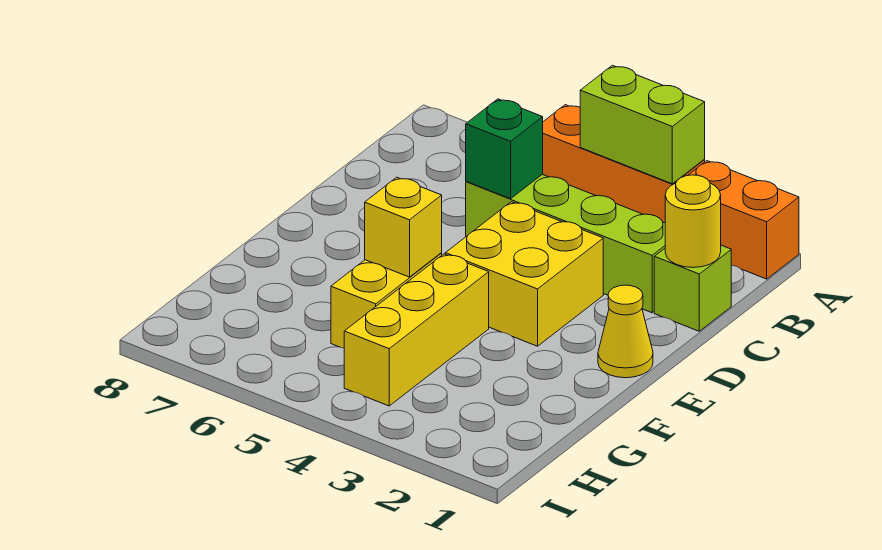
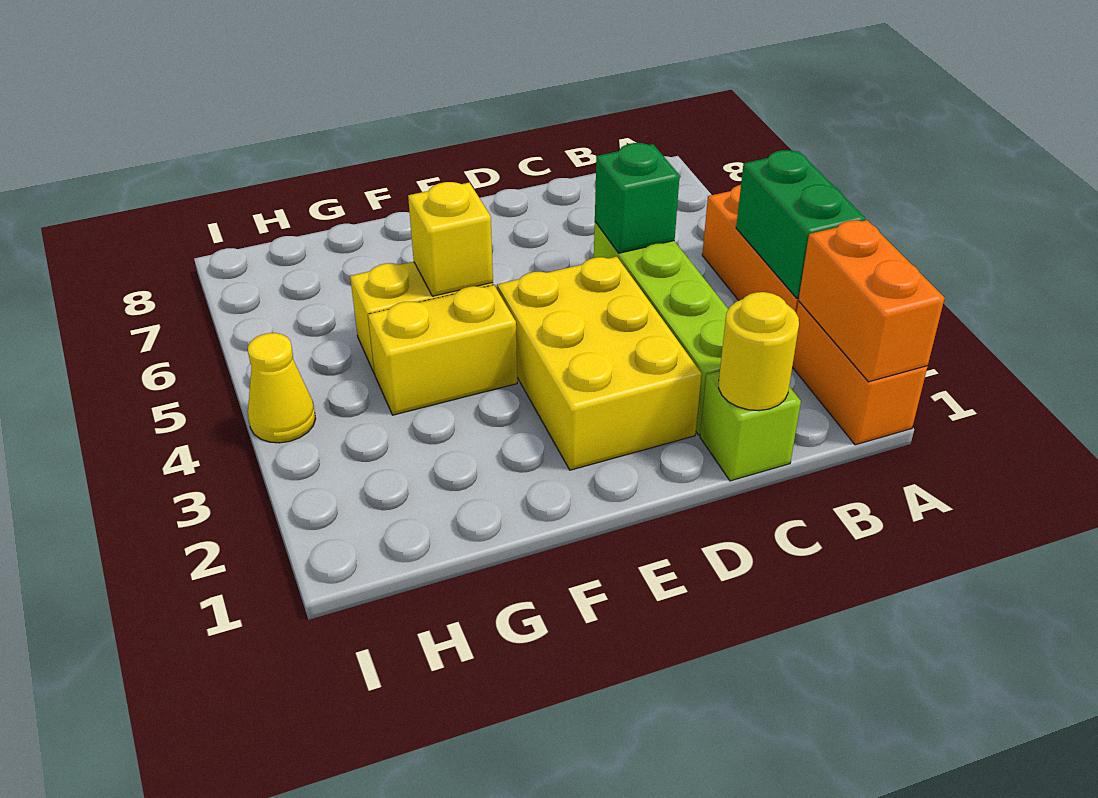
none -> orange 1x2 brick [799,220,945,382]
lime 1x2 brick [580,65,705,184] -> green 1x2 brick [736,150,866,299]
yellow 2x2 brick [445,202,603,346] -> yellow 2x3 brick [497,257,702,470]
yellow 1x1 cone [598,285,653,378] -> yellow 1x1 cone moved to [248,333,316,443]
yellow 1x3 brick [344,254,489,406] -> yellow 1x2 brick [368,285,517,415]

